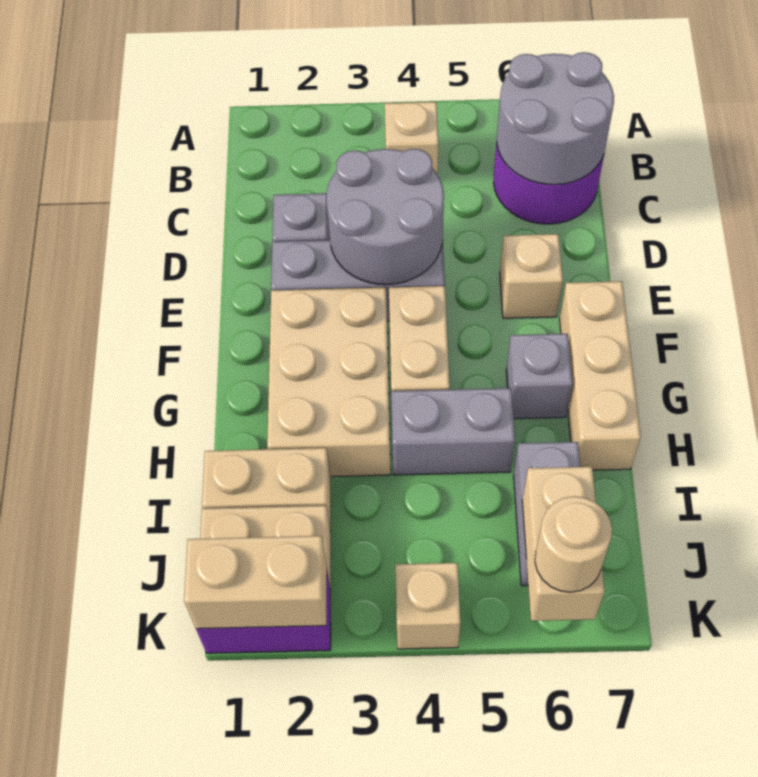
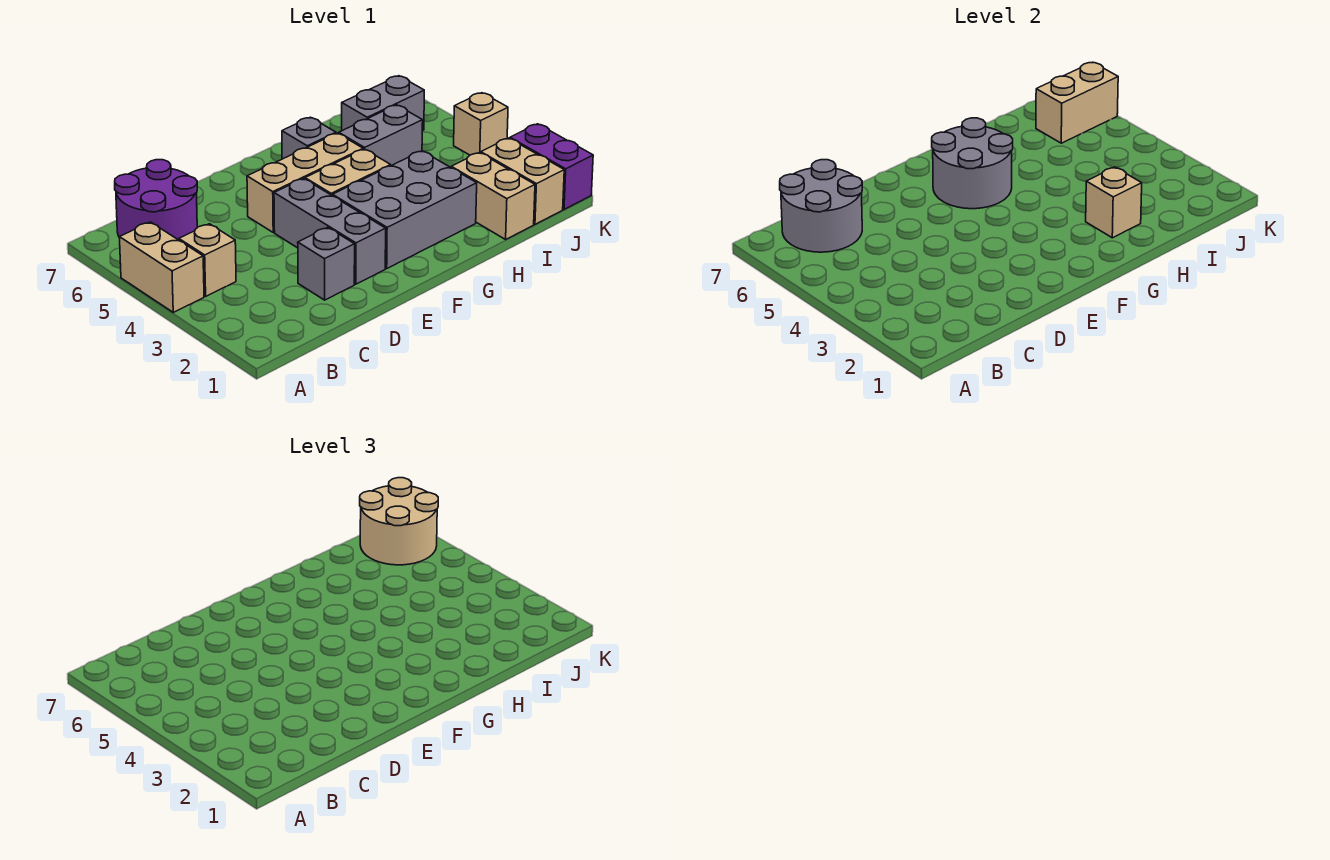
grey 2x2 round brick [326,149,444,285] -> grey 2x2 round brick moved to [932,118,1013,209]
tan 1x1 brick [500,234,563,318] -> tan 1x1 brick moved to [1086,167,1142,238]
tan 2x3 brick [267,287,391,477] -> grey 2x3 brick [333,151,477,268]
tan 1x3 brick [560,281,641,470] -> tan 1x3 brick moved to [247,133,363,232]
grey 1x2 brick [391,388,515,475] -> grey 1x2 brick turned to [339,105,423,166]
tan 1x2 brick [184,536,327,629] -> tan 1x2 brick moved to [120,222,204,312]
tan 1x1 round brick [535,496,612,592] -> tan 2x2 round brick [360,478,438,565]

